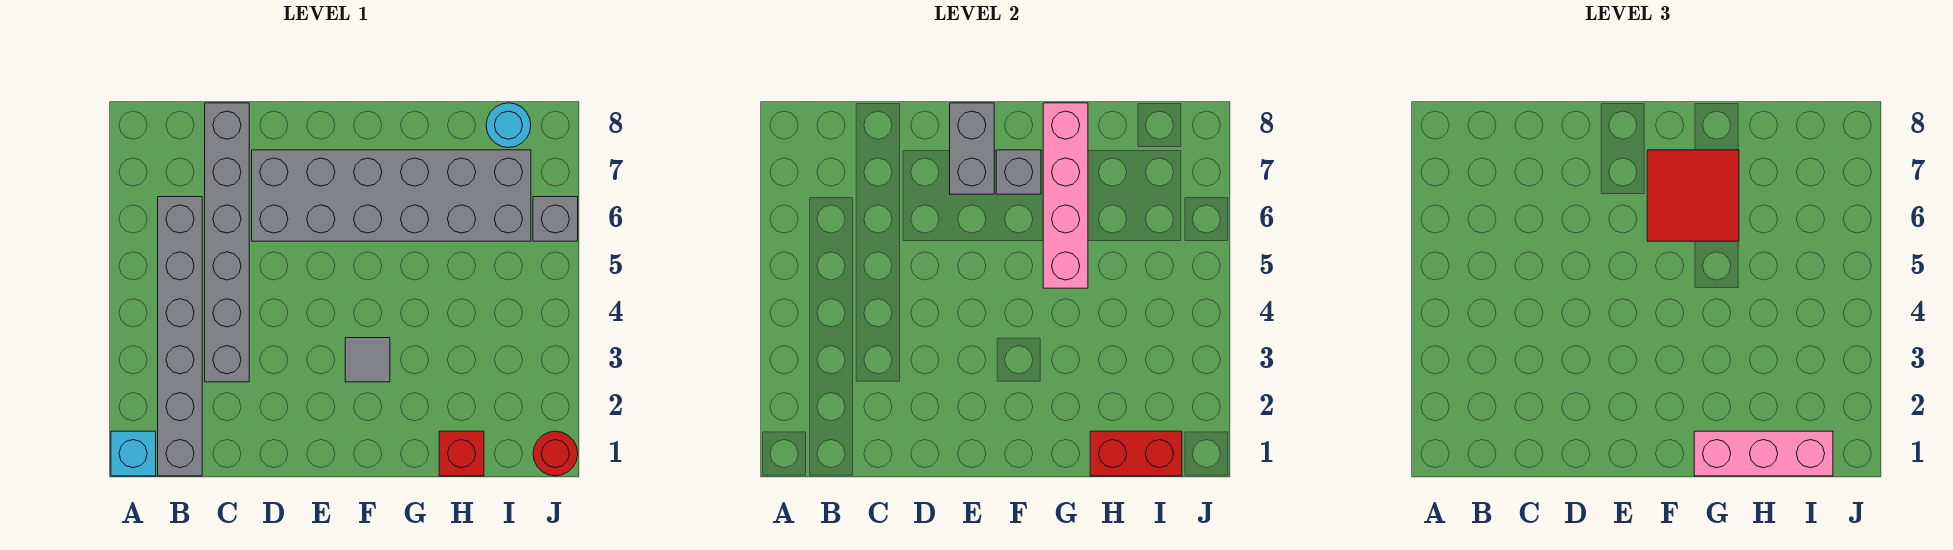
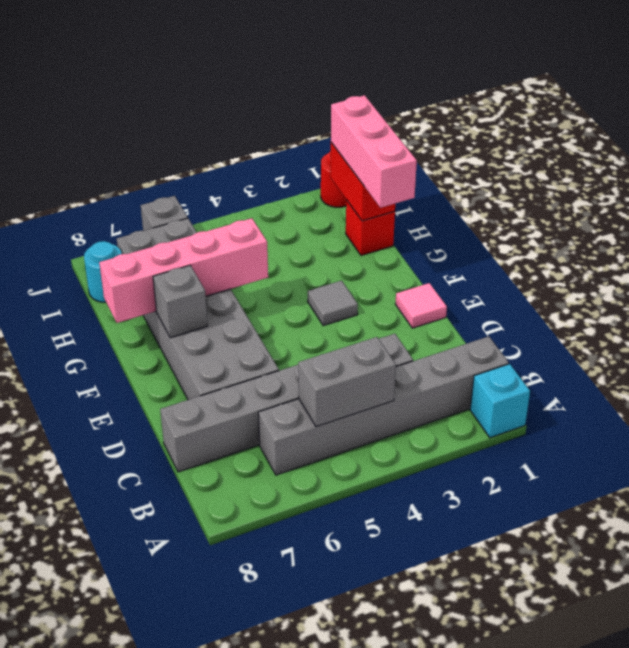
none -> pink 1x1 tile [395,283,447,328]
grey 1x2 brick [950,103,994,194] -> grey 1x2 brick moved to [298,337,396,427]
red 2x2 tile [1647,150,1739,241] -> none

